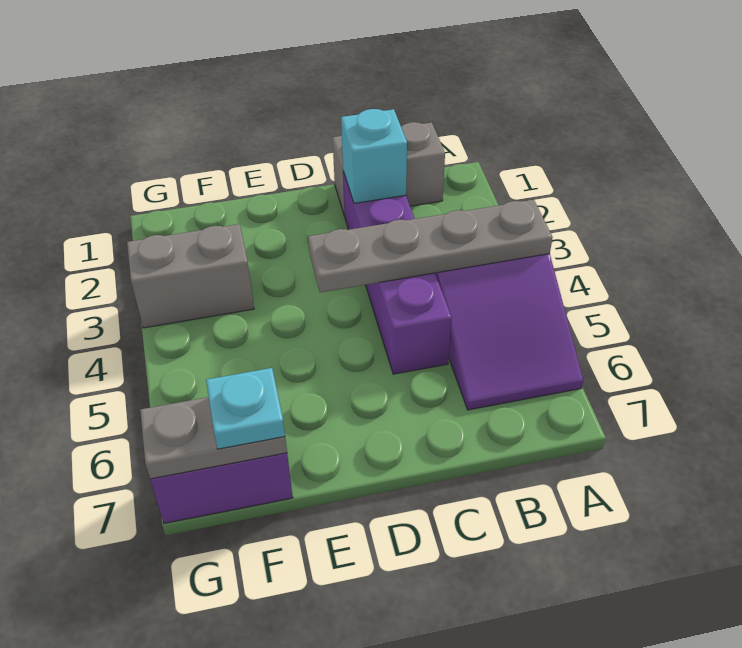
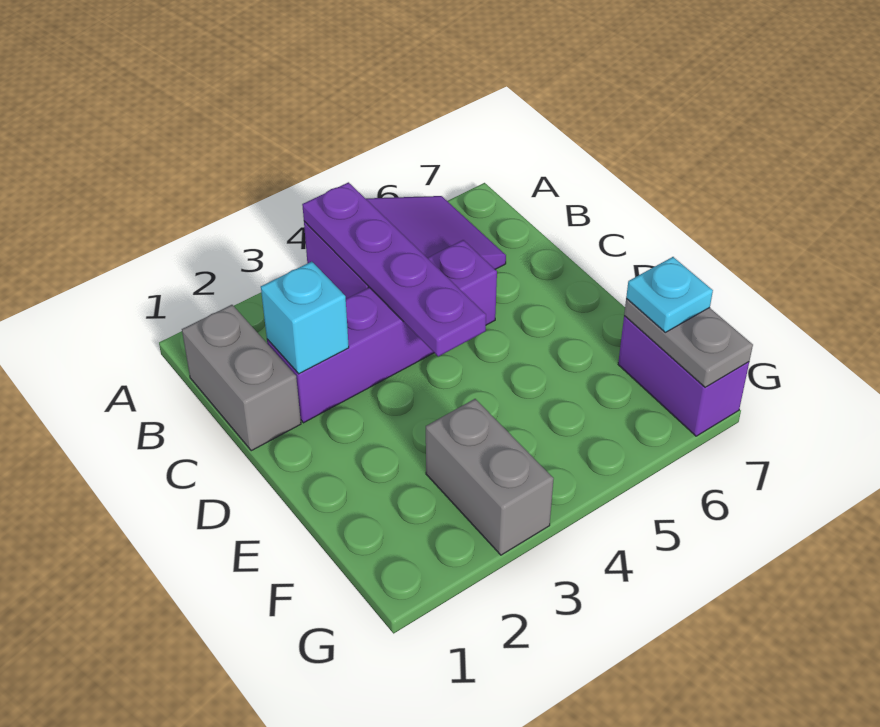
grey 1x4 plate [308,200,553,292] -> purple 1x4 plate [302,182,486,357]

